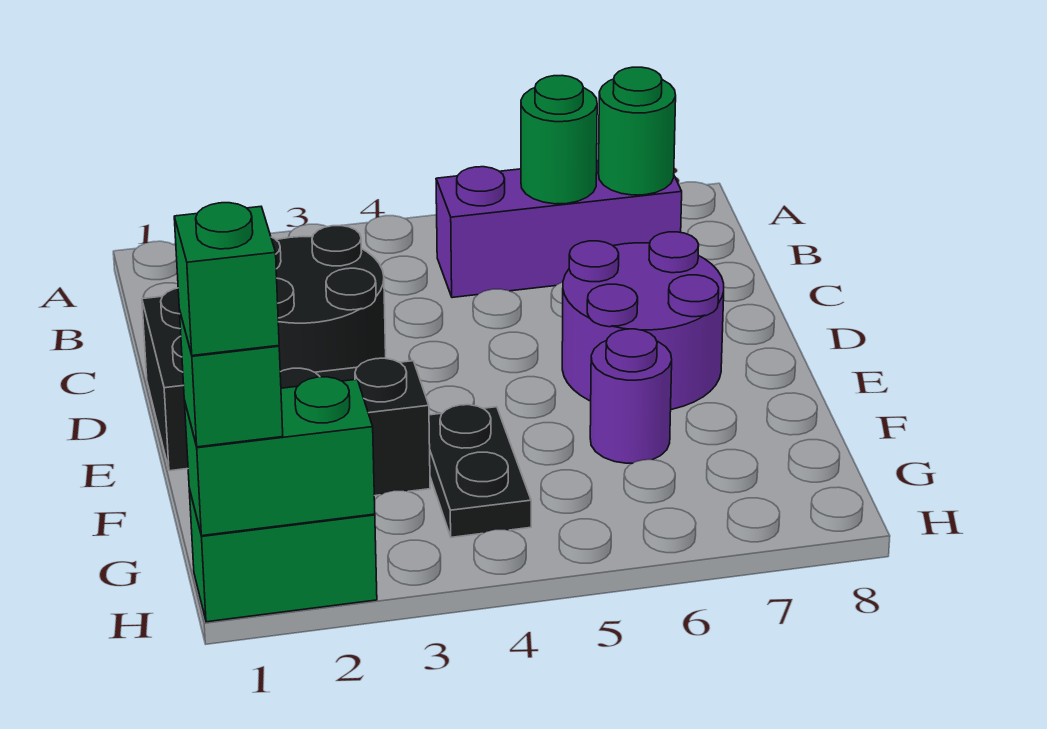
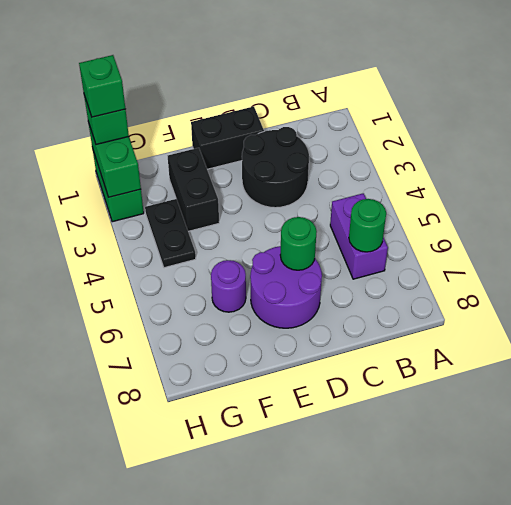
purple 1x3 brick [436,160,682,298] -> purple 1x2 brick [330,193,388,279]
green 1x1 round brick [598,67,676,195] -> green 1x1 round brick moved to [280,217,317,270]
black 1x2 plate [429,405,531,537] -> black 1x2 plate turned to [145,199,196,268]

